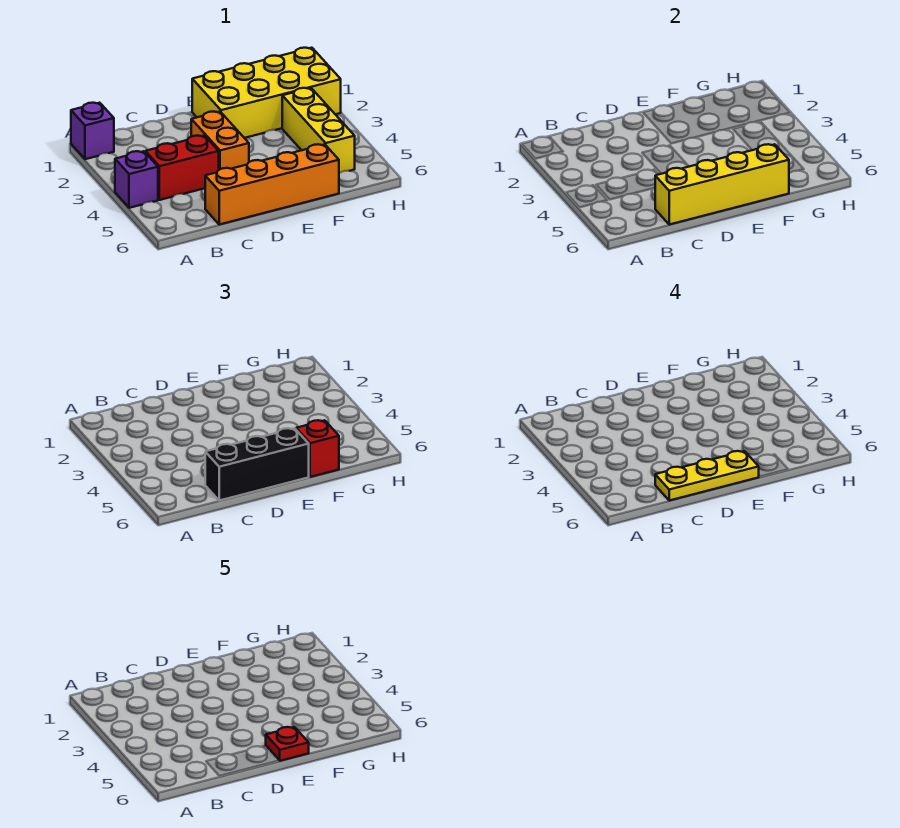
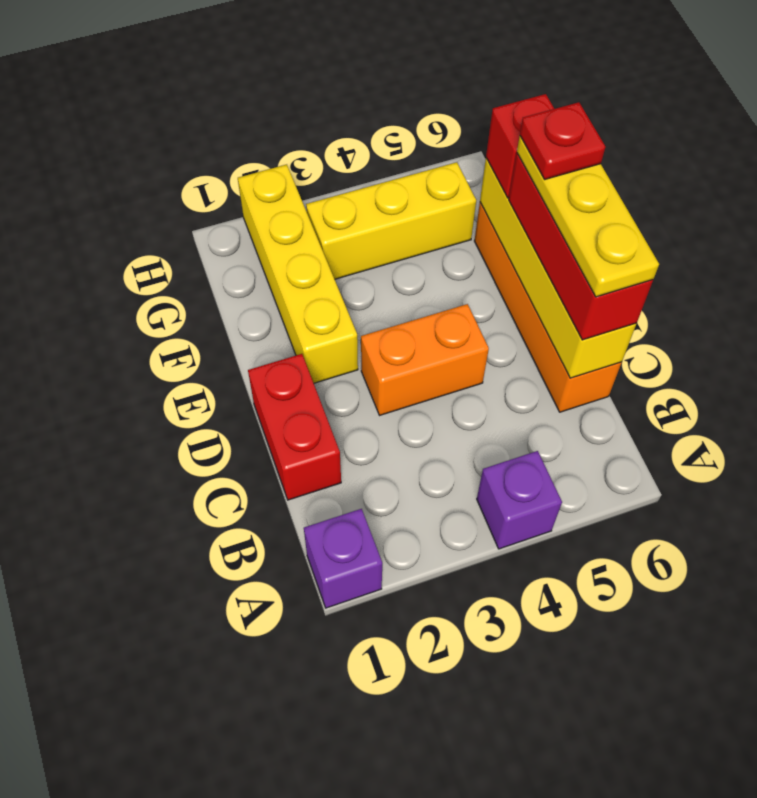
red 1x2 brick [145,136,219,200] -> red 1x2 brick moved to [248,354,341,500]
black 1x3 brick [205,428,309,501] -> red 1x3 brick [509,154,653,340]
yellow 2x4 brick [192,48,341,138] -> yellow 1x4 brick [238,164,358,383]

